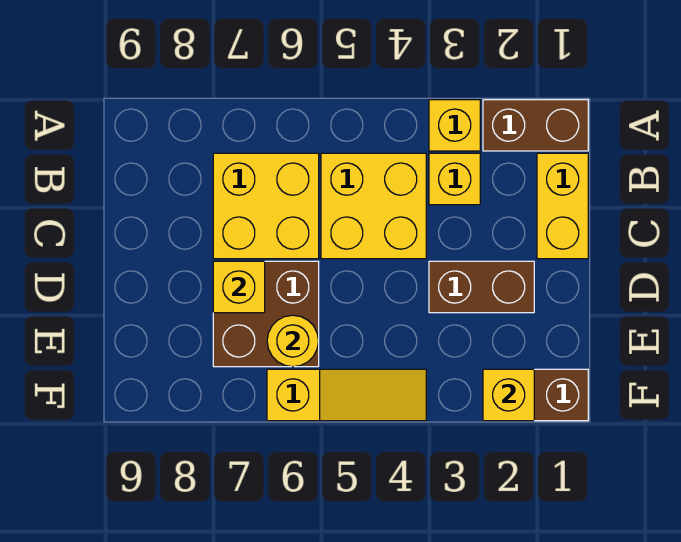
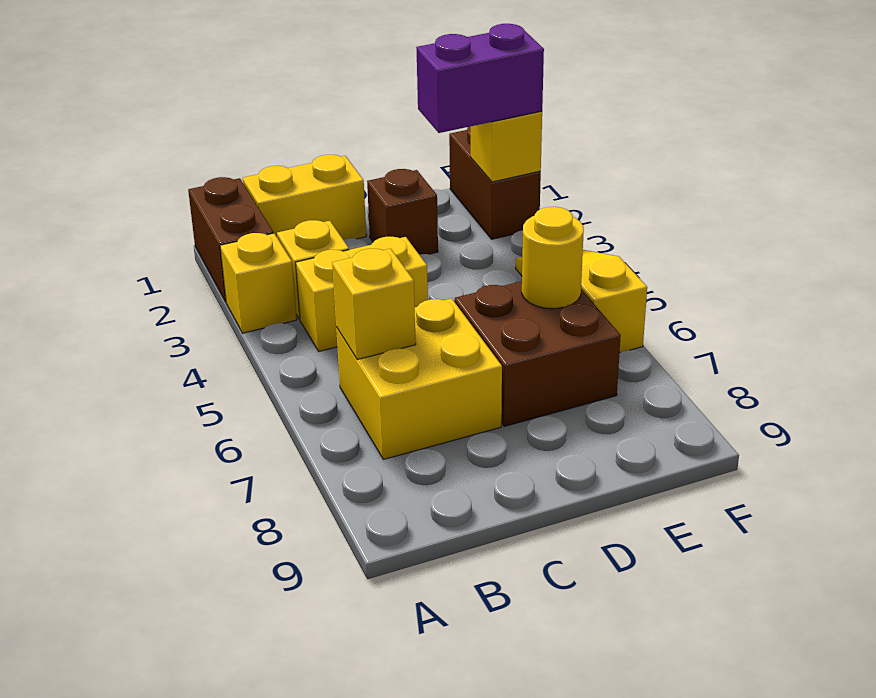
yellow 2x2 brick [321,153,426,259] -> yellow 1x2 brick [296,237,428,351]
brown 1x2 brick [429,261,534,313] -> brown 1x1 brick [367,169,438,255]
yellow 1x1 brick [213,261,265,313] -> yellow 1x1 brick moved to [332,249,416,360]
none -> purple 1x2 brick [416,24,544,133]

